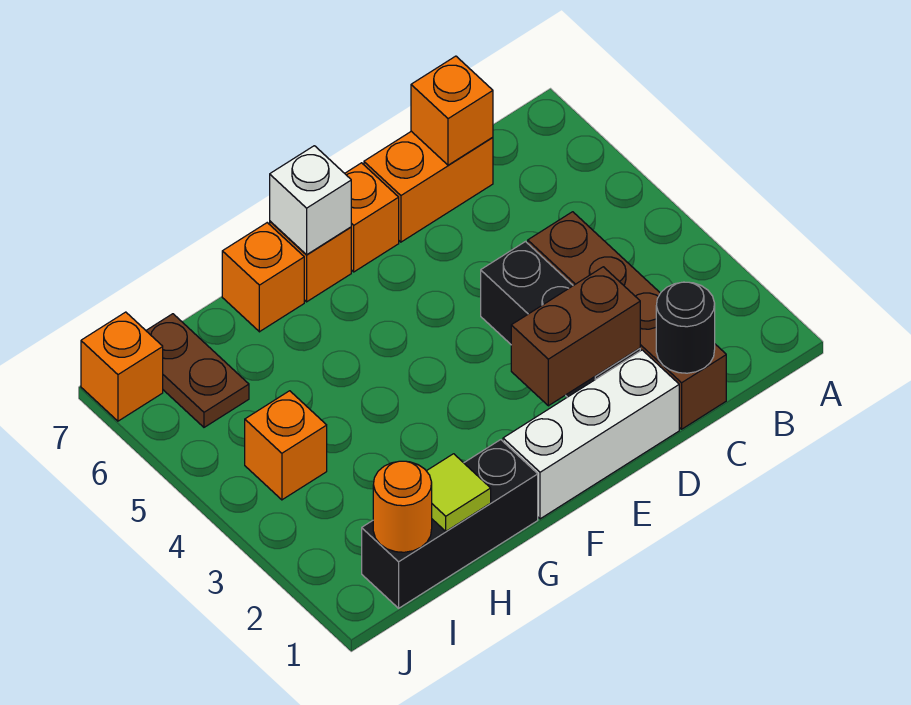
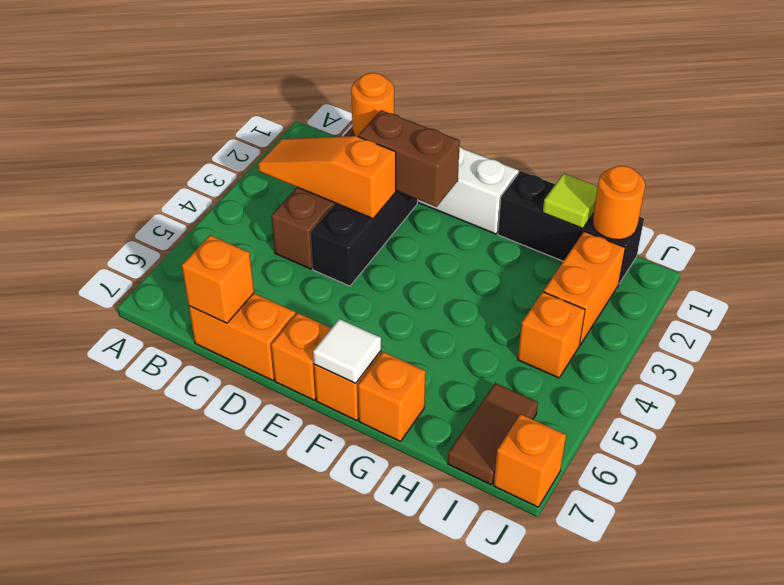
none -> orange 1x3 slope [258,136,396,219]
black 1x1 round brick [656,282,715,373] -> orange 1x1 round brick [351,73,394,137]
white 1x1 brick [270,146,351,255] -> white 1x1 tile [313,319,381,383]
none -> orange 1x2 brick [543,231,625,345]
brown 1x2 plate [146,314,249,427] -> brown 1x2 tile [448,383,538,485]

